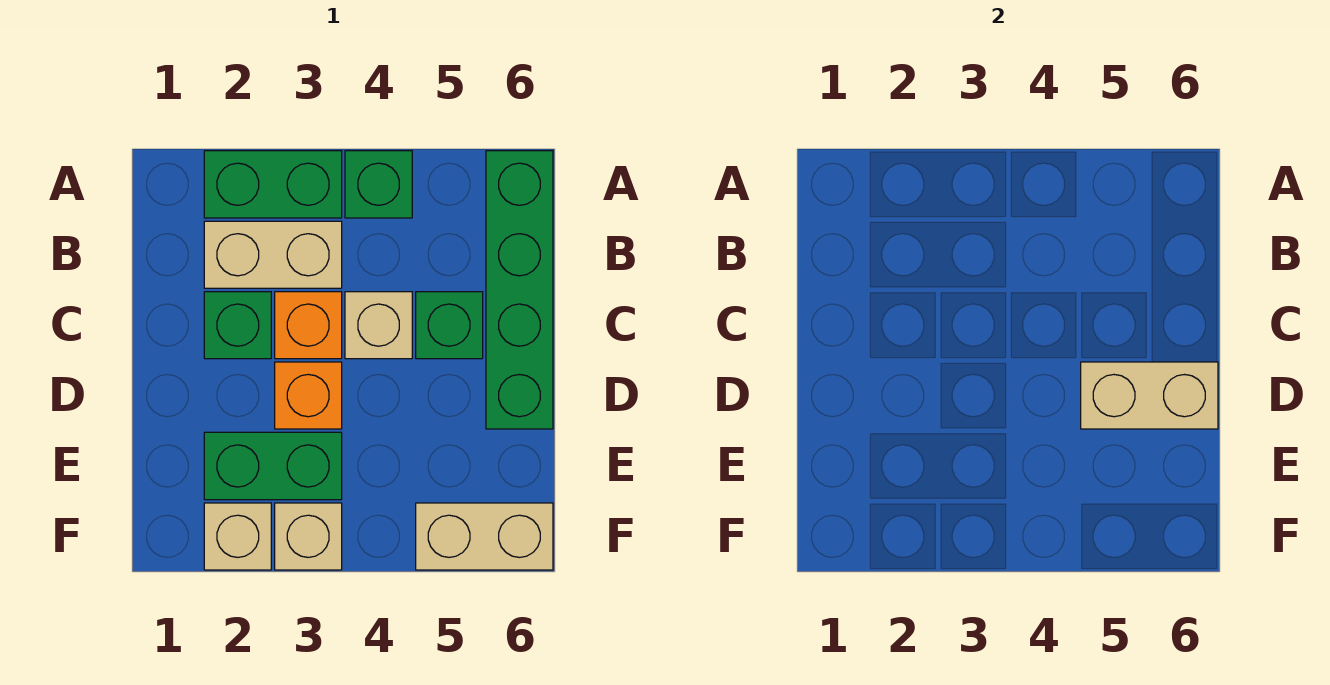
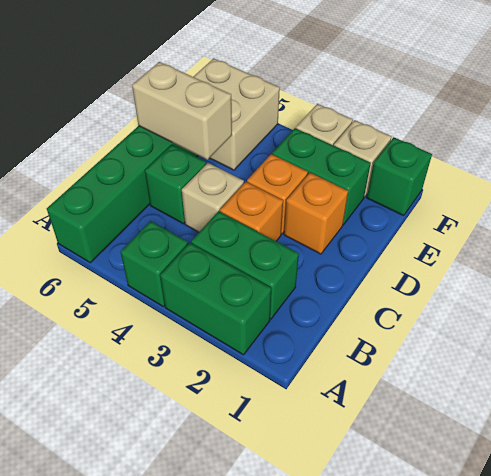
tan 1x2 brick [204,221,342,288] -> green 1x2 brick [191,211,299,319]
green 1x1 brick [204,292,271,359] -> green 1x1 brick moved to [367,137,432,216]
none -> orange 1x1 brick [284,173,348,254]
tan 1x2 brick [416,503,553,570] -> tan 2x2 brick [193,59,280,170]

